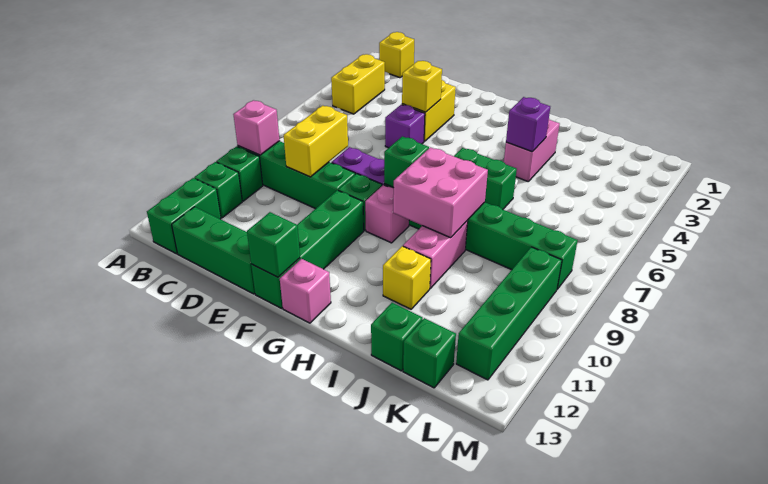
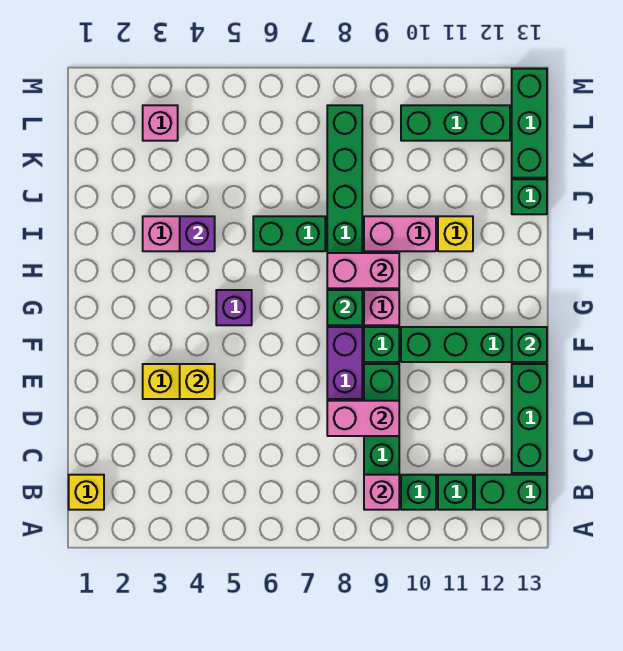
yellow 1x2 brick [331,54,385,114] -> none
yellow 1x2 brick [284,106,348,177] -> pink 1x2 brick [327,401,399,436]
purple 1x1 brick [385,105,425,148] -> purple 1x1 brick moved to [216,290,252,325]
pink 1x1 brick [280,259,331,323] -> pink 1x1 brick moved to [143,105,178,141]
green 1x2 brick [454,148,517,209] -> green 1x2 brick turned to [253,216,325,251]
pink 2x2 brick [393,147,488,238] -> pink 1x2 brick [327,253,399,288]
green 1x1 brick [403,318,456,388] -> green 1x3 brick [512,69,547,178]
green 1x4 brick [456,247,562,380] -> green 1x3 brick [401,105,510,141]

